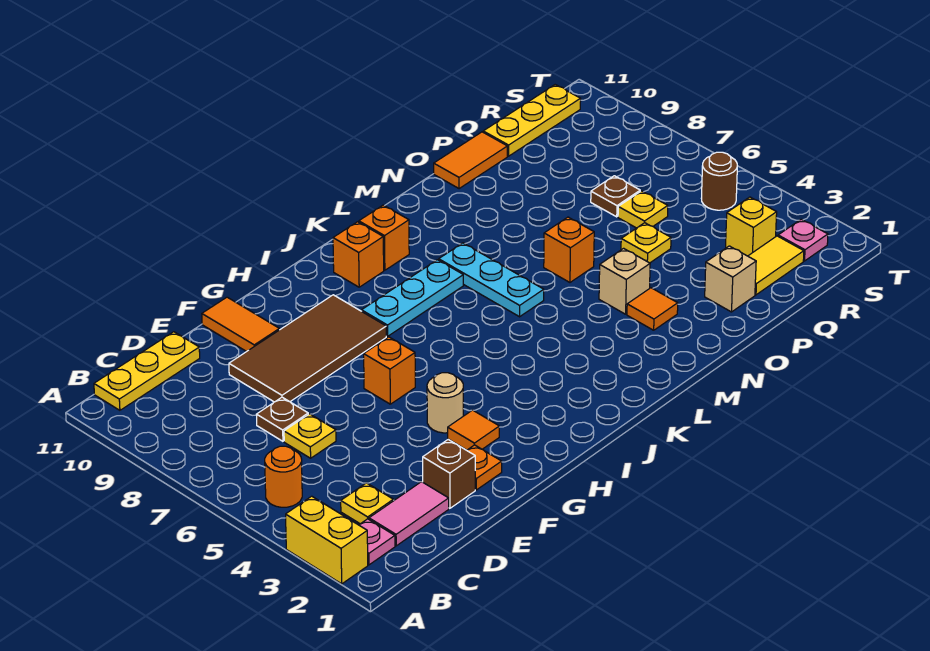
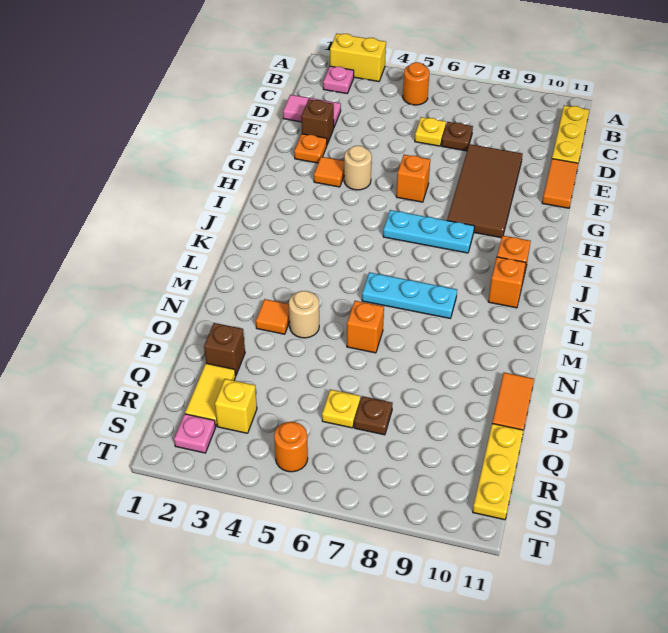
pink 1x2 tile [369,482,449,546] -> pink 1x2 tile turned to [283,95,341,127]
yellow 1x1 plate [341,483,393,524] -> none
orange 1x2 tile [202,297,279,352] -> orange 1x2 tile turned to [542,159,578,208]
cyan 1x3 plate [362,260,463,336] -> cyan 1x3 plate turned to [383,210,474,253]
tan 1x1 brick [599,248,650,314] -> tan 1x1 round brick [289,291,319,338]
tan 1x1 brick [705,246,756,312] -> brown 1x1 brick [204,323,245,376]
yellow 1x1 plate [621,223,671,263] -> none
brown 1x1 round brick [701,152,737,210] -> orange 1x1 round brick [274,422,308,472]

